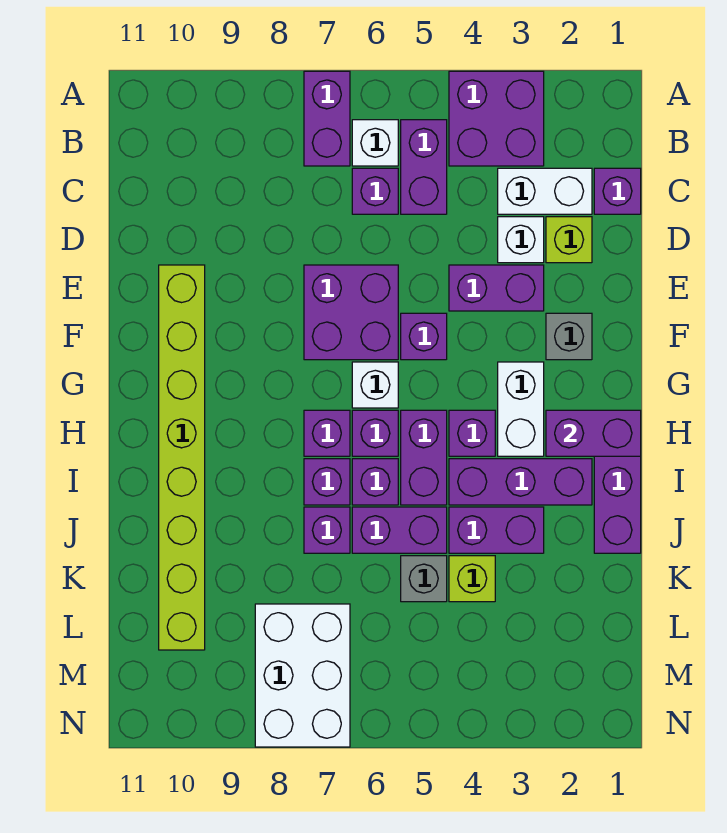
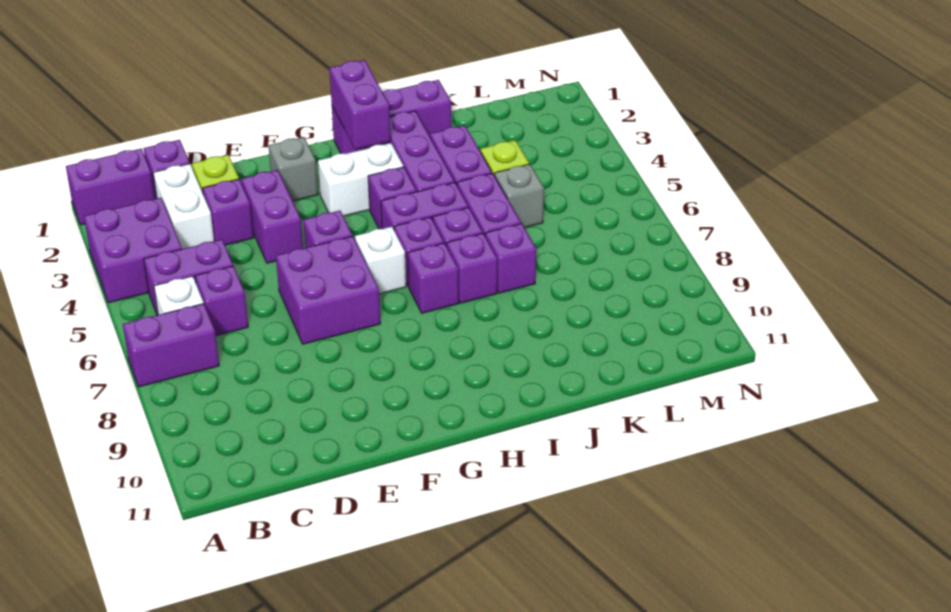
none -> purple 1x2 brick [66,149,155,225]
white 1x1 brick [498,217,544,263] -> purple 1x1 brick [203,179,253,245]
lime 1x8 brick [159,265,205,650] -> none
white 2x3 brick [255,604,350,747] -> none

